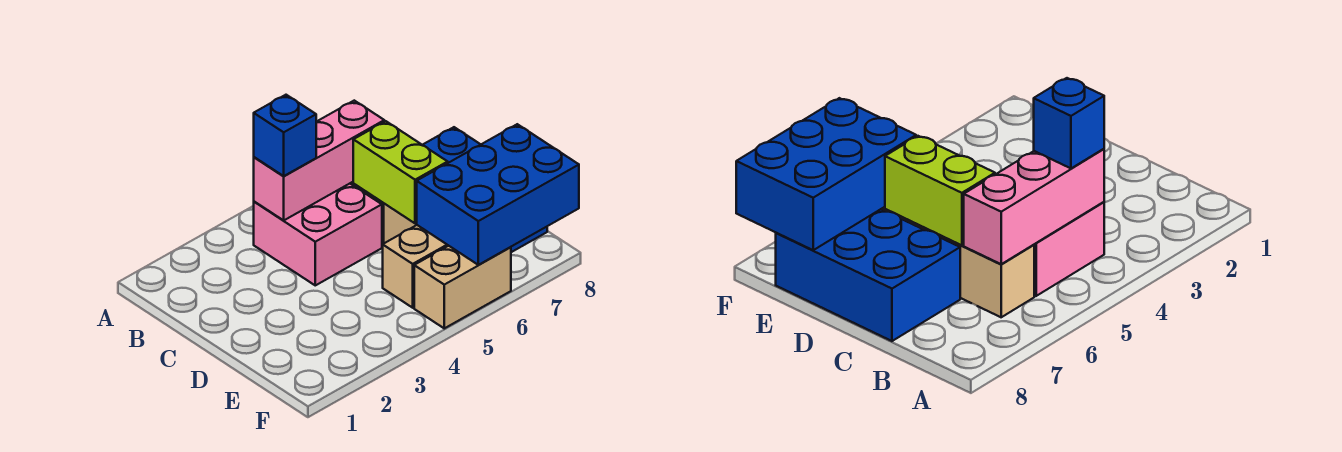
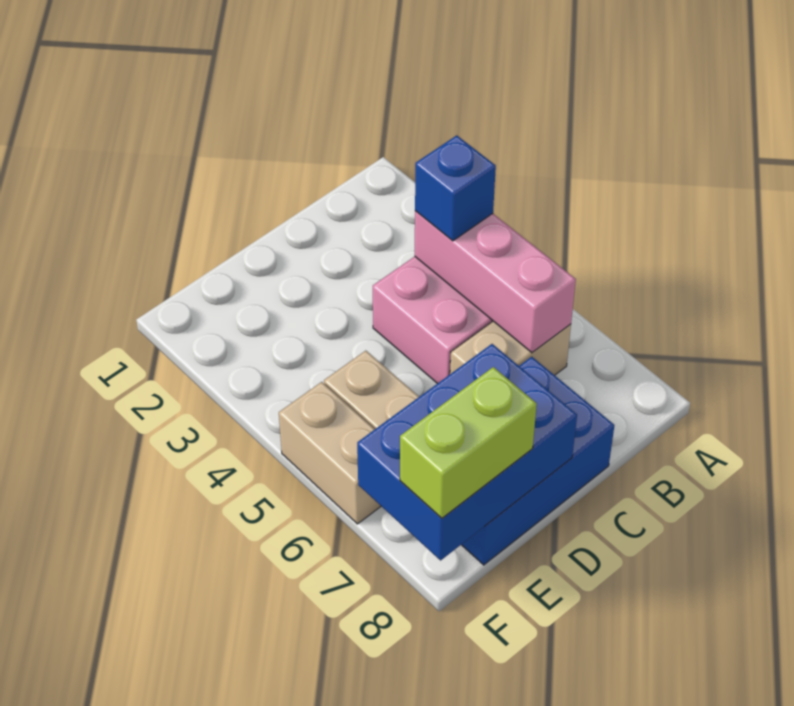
lime 1x2 brick [353,121,448,223] -> lime 1x2 brick moved to [400,367,537,518]
blue 2x3 brick [417,124,579,265] -> blue 2x3 brick turned to [357,344,577,560]

